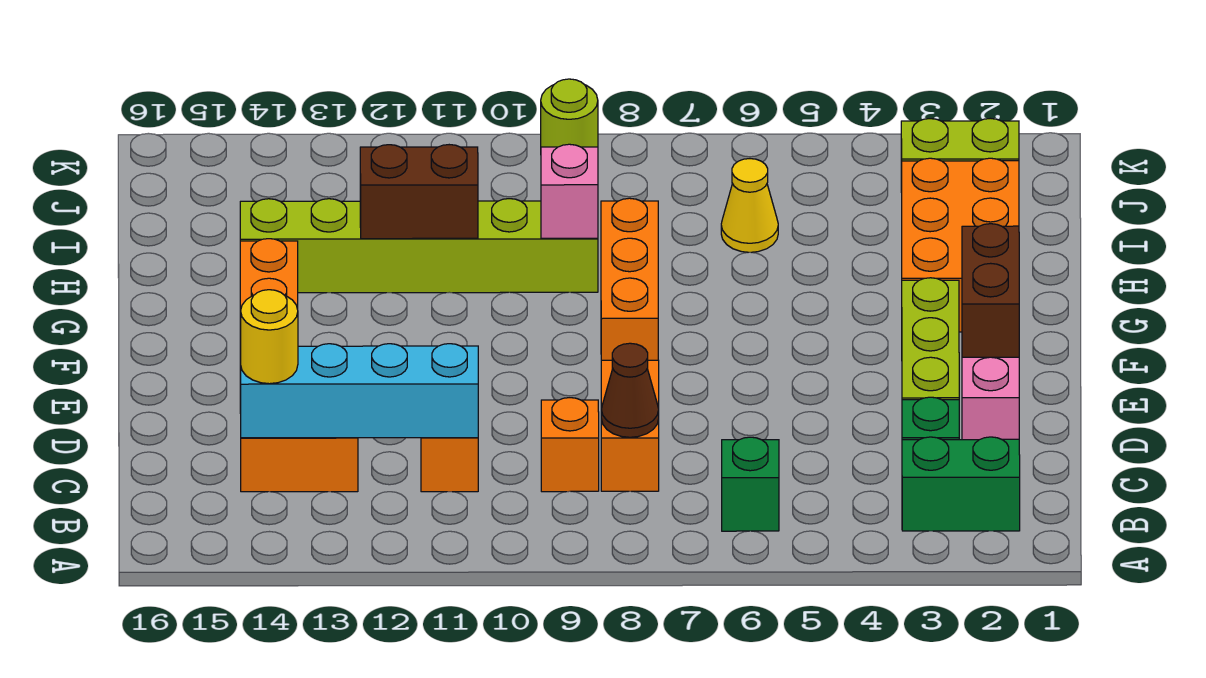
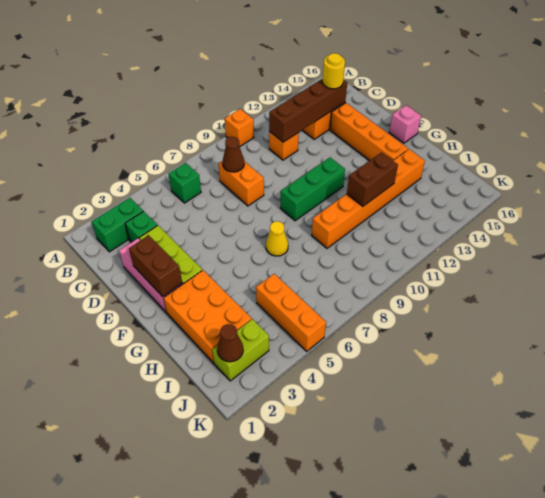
orange 1x1 brick [541,398,599,492] -> orange 1x1 brick moved to [225,109,254,147]
cyan 1x4 brick [241,344,478,438] -> brown 1x4 brick [269,79,347,142]
orange 1x3 brick [601,198,658,360] -> orange 1x3 brick moved to [256,274,326,351]
none -> green 1x3 brick [280,158,345,221]
lime 1x6 brick [240,199,598,293] -> orange 1x6 brick [312,149,425,248]
pink 1x1 brick [541,144,598,238] -> pink 1x1 brick moved to [389,105,421,143]
yellow 1x1 cone [721,159,778,252] -> yellow 1x1 cone moved to [266,221,288,256]
none -> brown 1x1 cone [217,324,243,362]
lime 1x1 round brick [541,79,598,147] -> none

